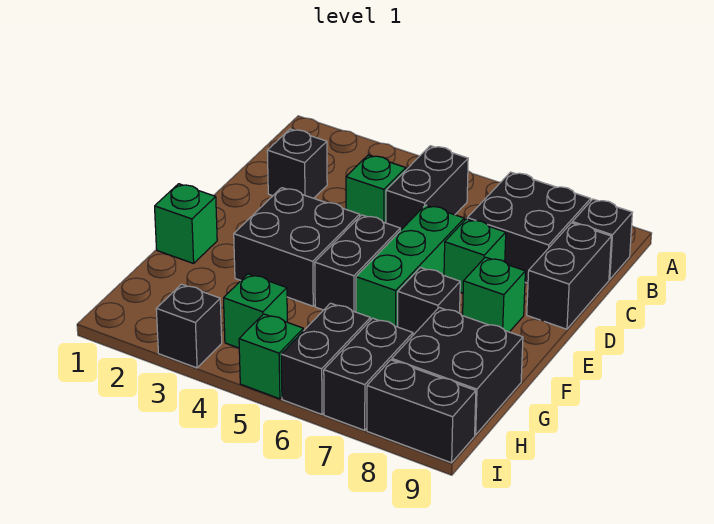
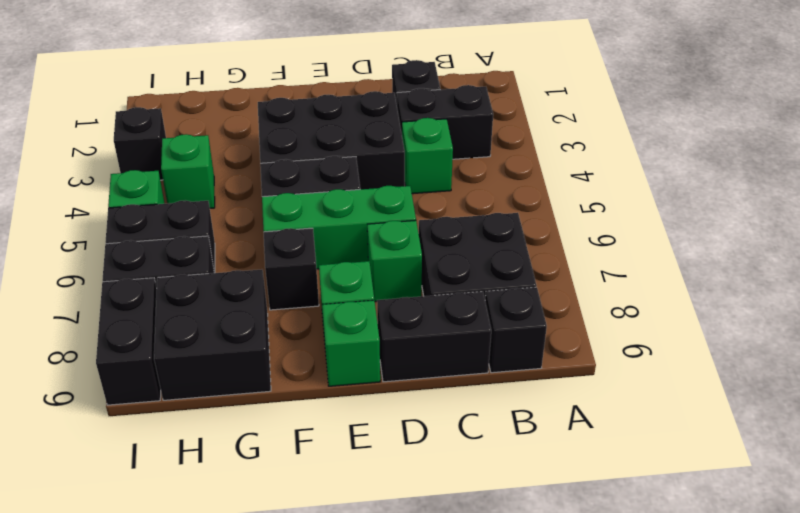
black 1x2 brick [386,146,468,231] -> black 1x2 brick moved to [397,85,493,159]
black 2x2 brick [234,188,360,306] -> black 2x3 brick [258,91,405,189]
green 1x1 brick [155,184,217,263] -> green 1x1 brick moved to [322,300,380,386]

